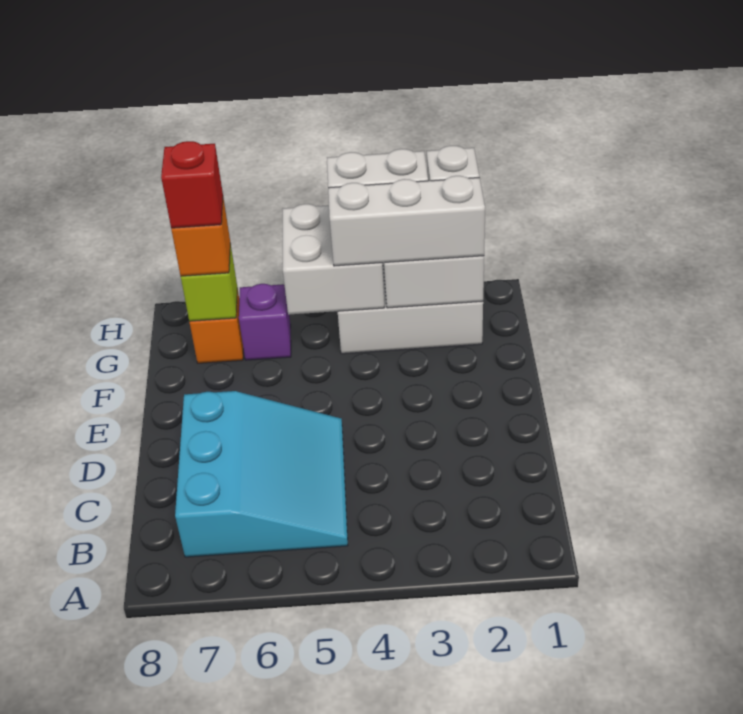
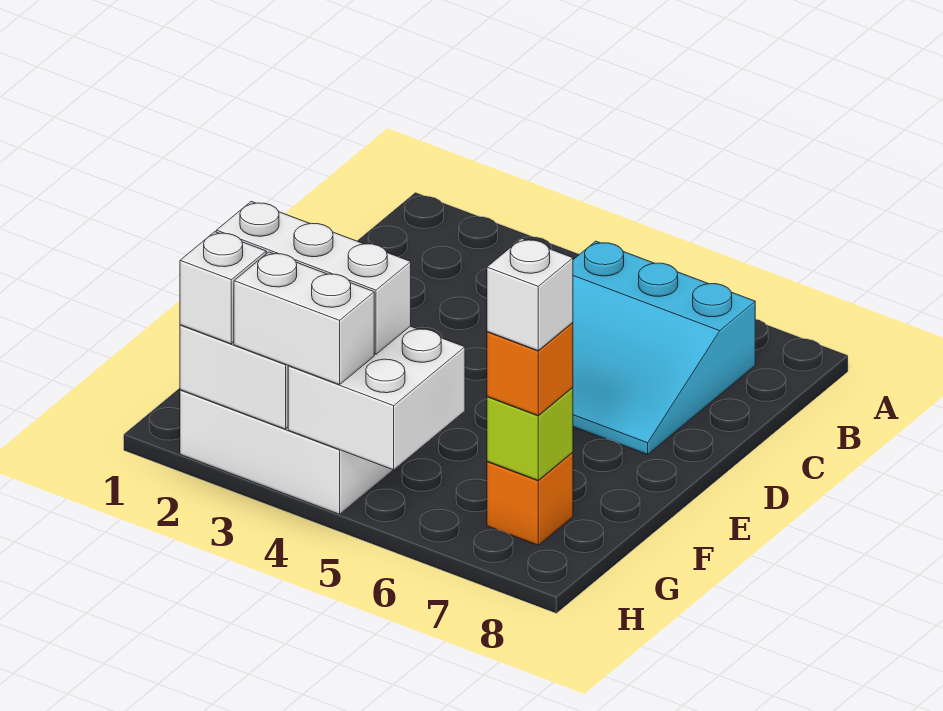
cyan 3x3 slope [175,391,348,557] -> cyan 3x3 slope turned to [573,241,755,455]
purple 1x1 brick [239,284,291,360] -> none
red 1x1 brick [161,141,223,228] -> white 1x1 brick [487,238,573,350]

